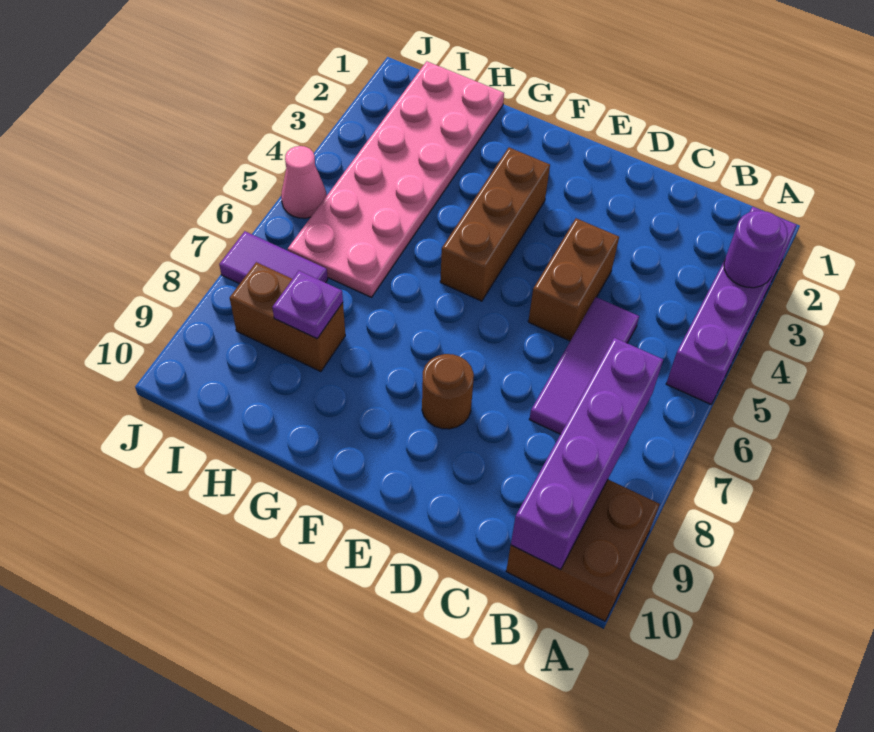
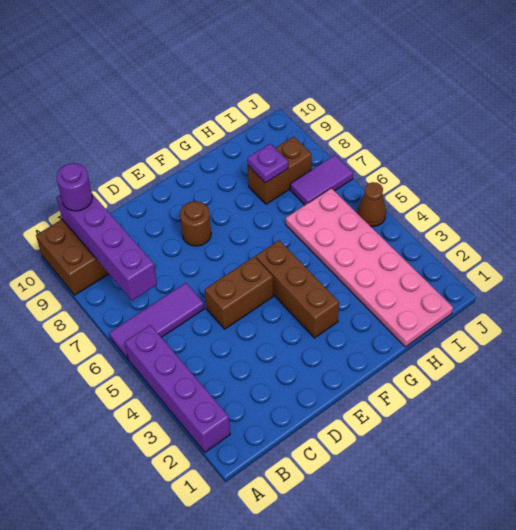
purple 1x1 round brick [724,211,788,288] -> purple 1x1 round brick moved to [56,163,92,211]
purple 1x3 tile [529,297,639,434] -> purple 1x3 tile turned to [109,283,204,359]
brown 1x2 brick [528,218,619,341] -> brown 1x2 brick turned to [205,257,273,329]
pink 1x1 cone [281,146,327,218] -> brown 1x1 cone [357,182,386,227]

